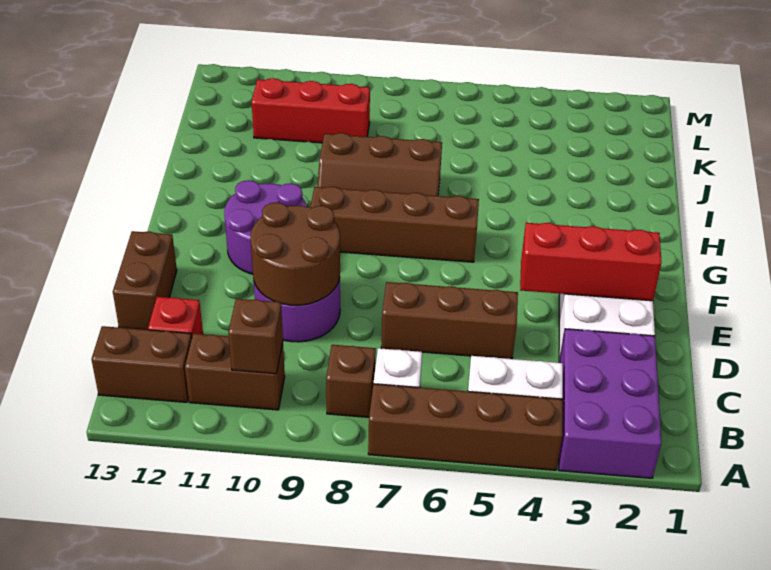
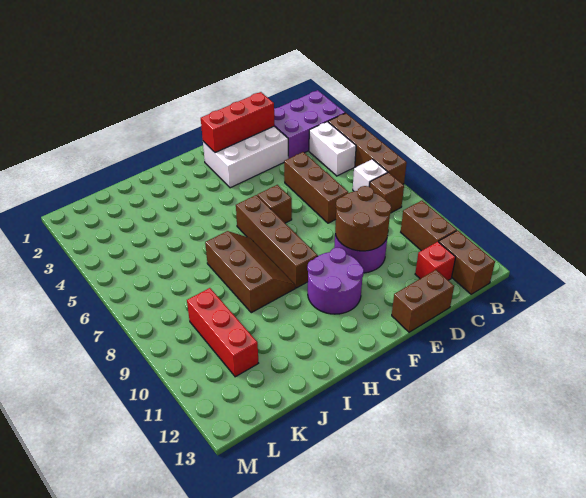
brown 1x1 brick [228,299,283,374] -> brown 1x1 brick moved to [257,185,292,223]
red 1x3 brick [520,223,662,301] -> red 1x3 brick turned to [201,92,274,153]

